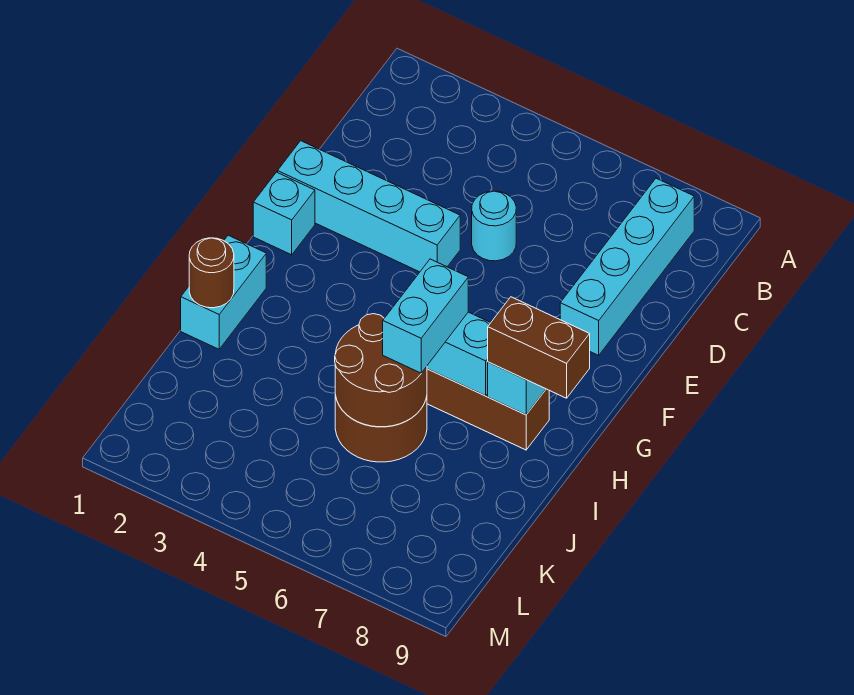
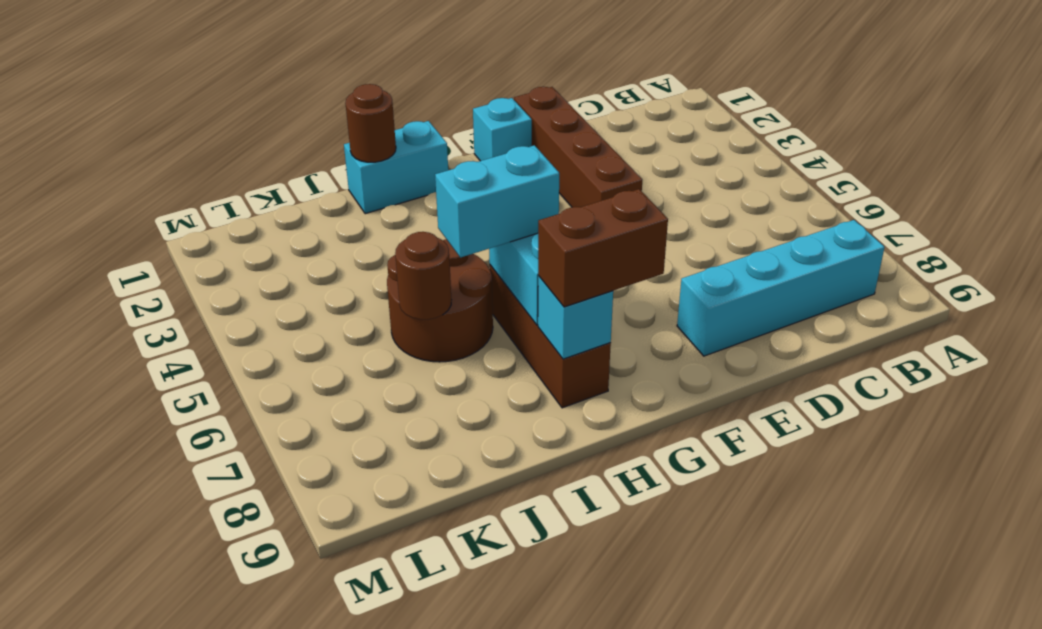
cyan 1x1 round brick [472,191,516,261] -> none
cyan 1x4 brick [278,141,460,272] -> brown 1x4 brick [514,87,642,207]
brown 1x2 brick [488,297,590,398] -> brown 1x2 brick turned to [538,189,668,307]
brown 2x2 round brick [335,314,427,427] -> brown 1x1 round brick [395,232,451,320]

